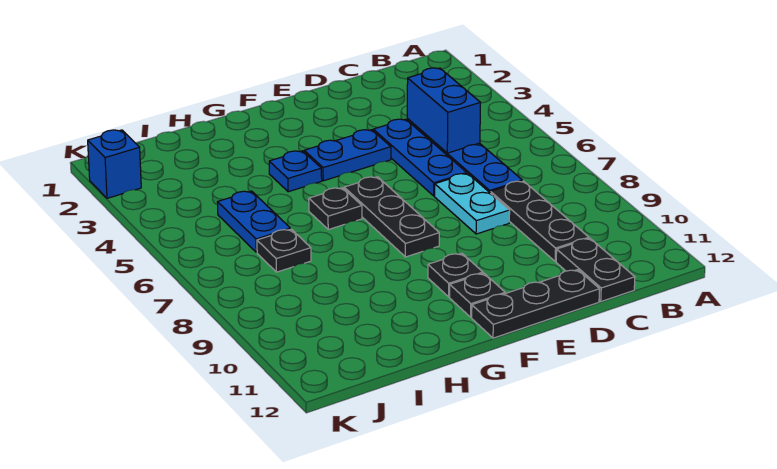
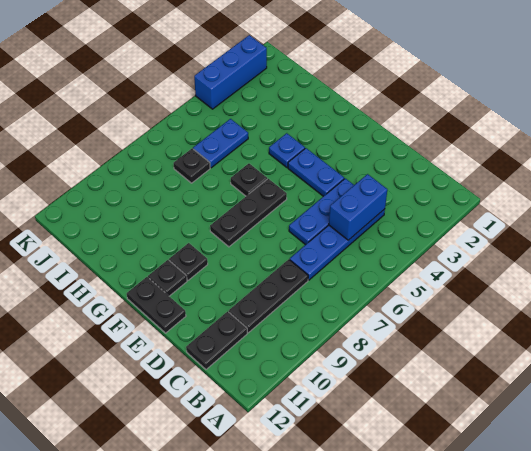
cyan 1x2 plate [435,173,510,234] -> none
black 1x3 plate [472,270,600,338] -> black 1x2 plate [127,277,186,333]
blue 1x1 brick [88,130,141,198] -> blue 1x3 brick [194,35,267,109]

